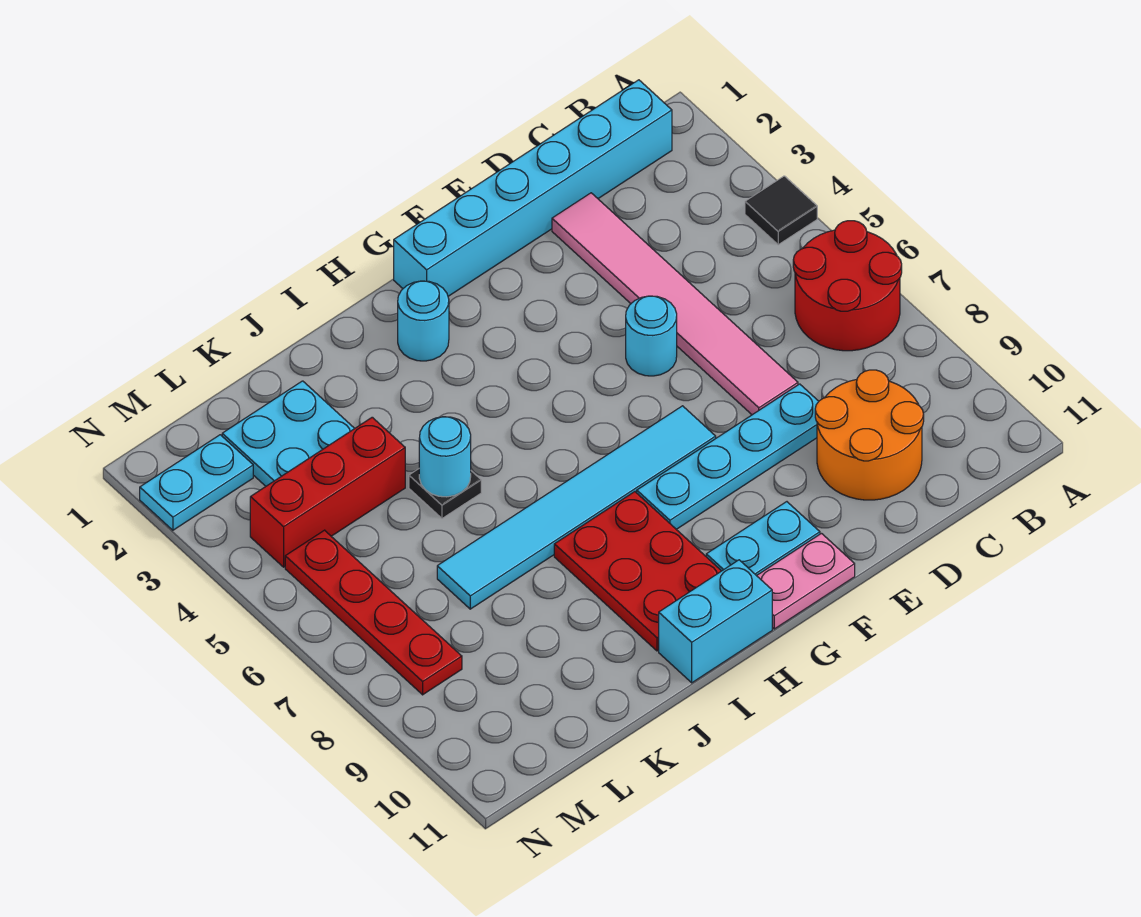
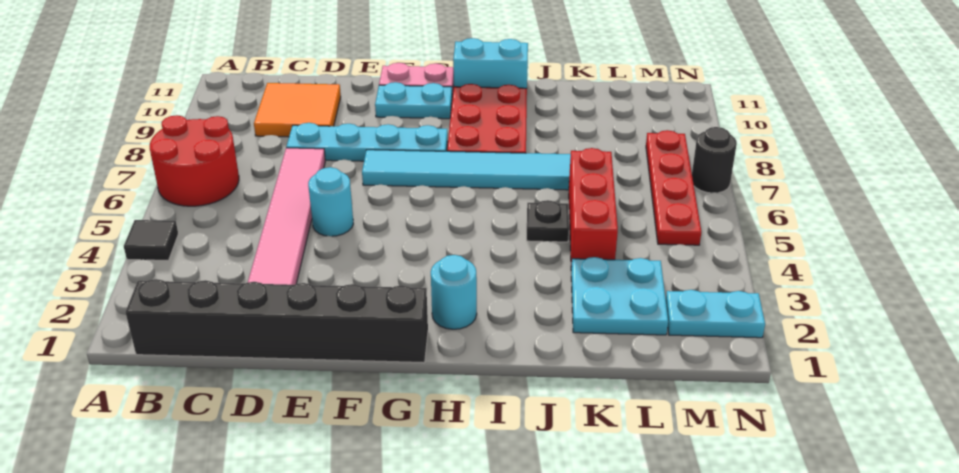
cyan 1x6 brick [394,80,672,296] -> black 1x6 brick [125,279,428,363]
orange 2x2 round brick [815,370,924,500] -> orange 2x2 tile [254,83,341,137]
cyan 1x1 round brick [419,417,471,497] -> none
red 1x3 brick [250,417,405,567] -> red 1x3 brick turned to [569,148,618,267]
none -> black 1x1 round brick [692,127,737,193]

